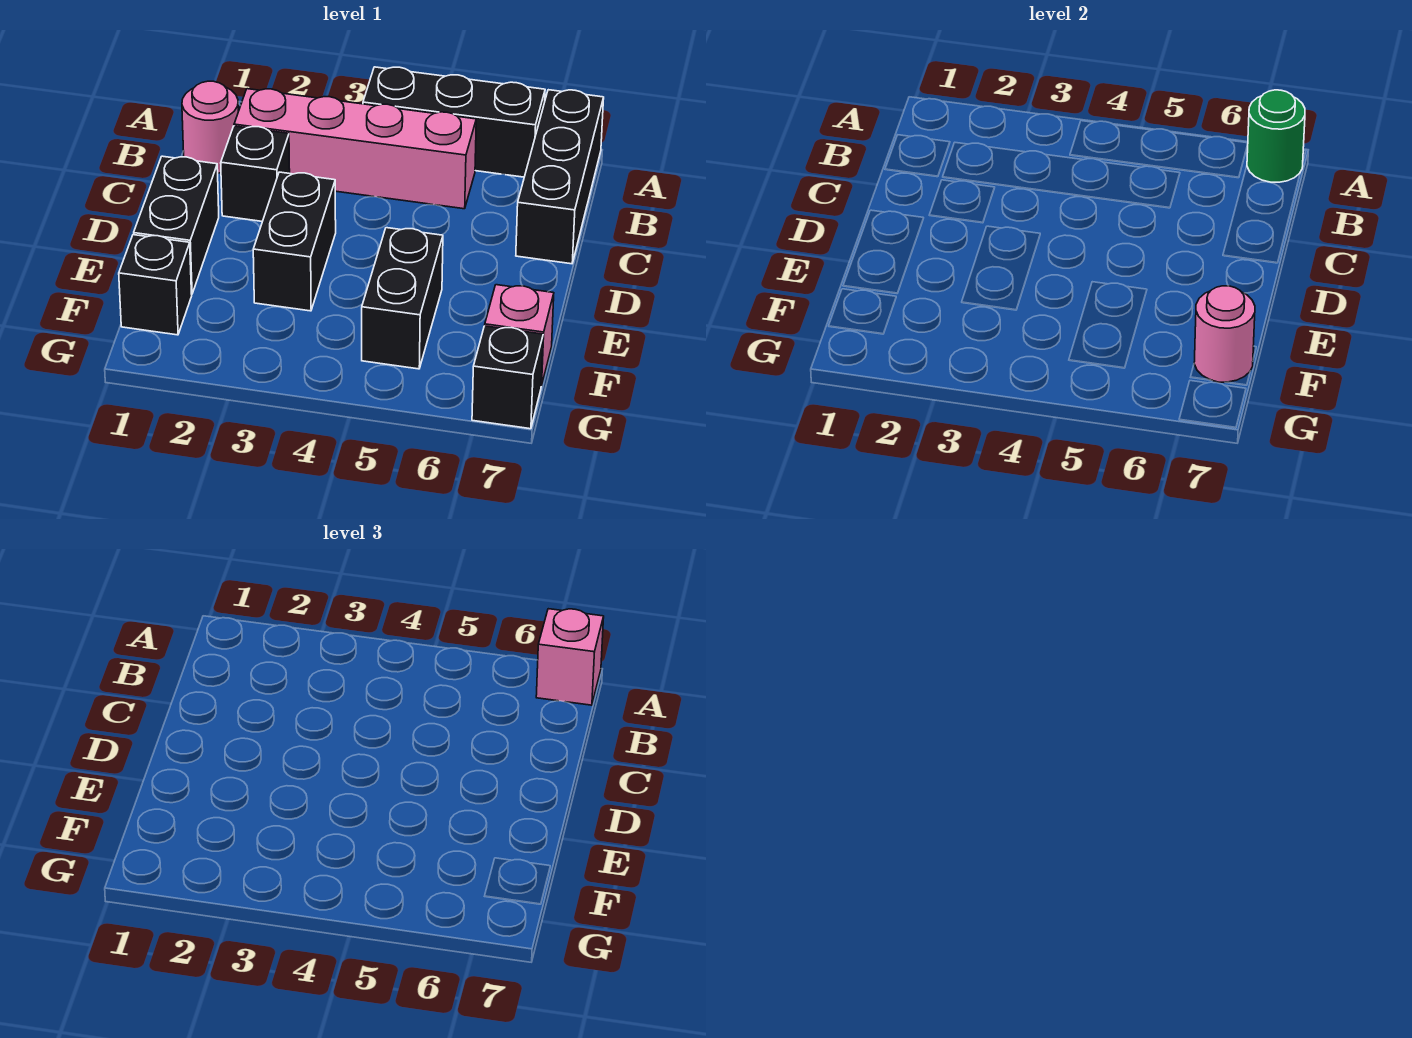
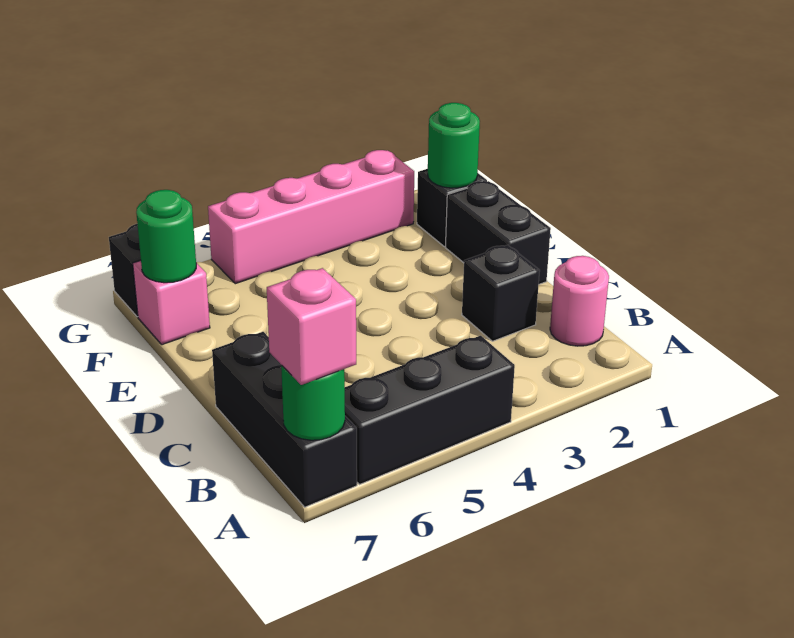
pink 1x4 brick [234,89,476,209] -> pink 1x4 brick moved to [208,150,414,284]
black 1x2 brick [253,172,336,311] -> none
black 1x2 brick [362,228,443,369] -> none
none -> green 1x1 round brick [428,103,480,188]
pink 1x1 round brick [1194,286,1255,382] -> green 1x1 round brick [136,190,196,283]

